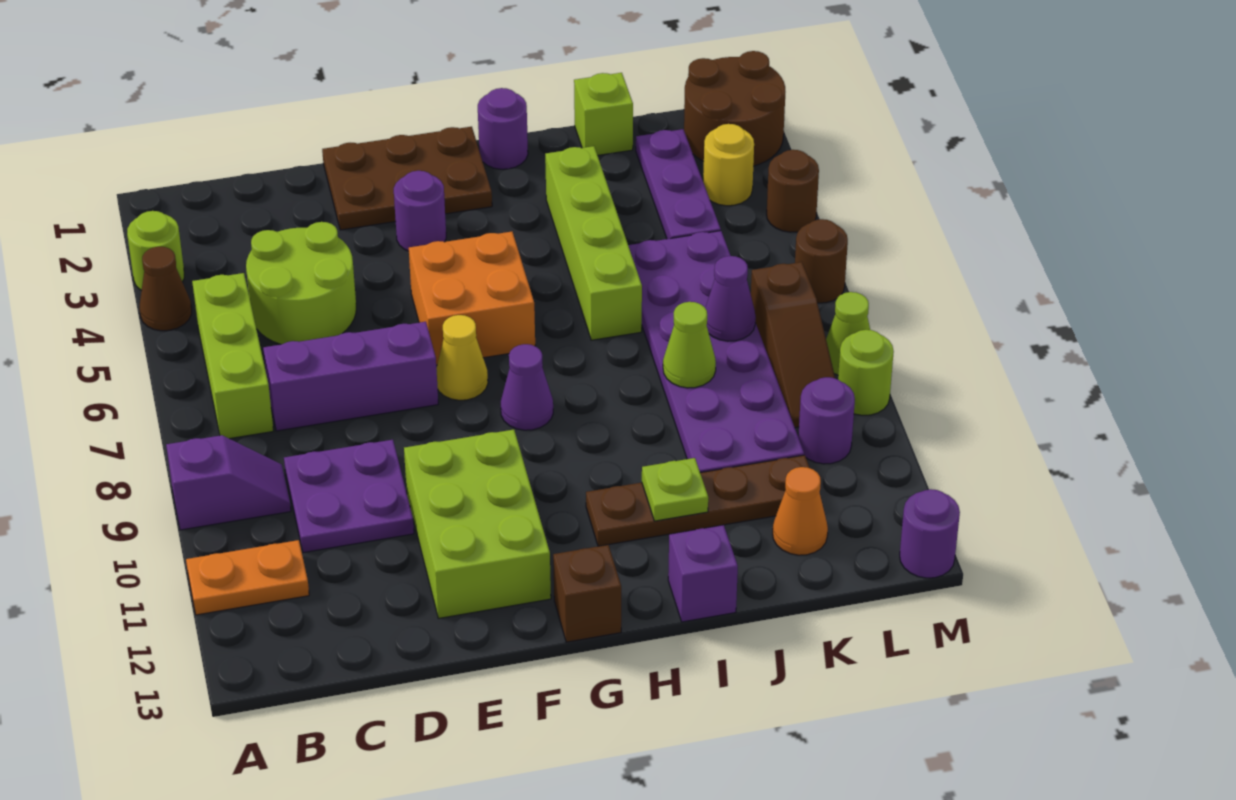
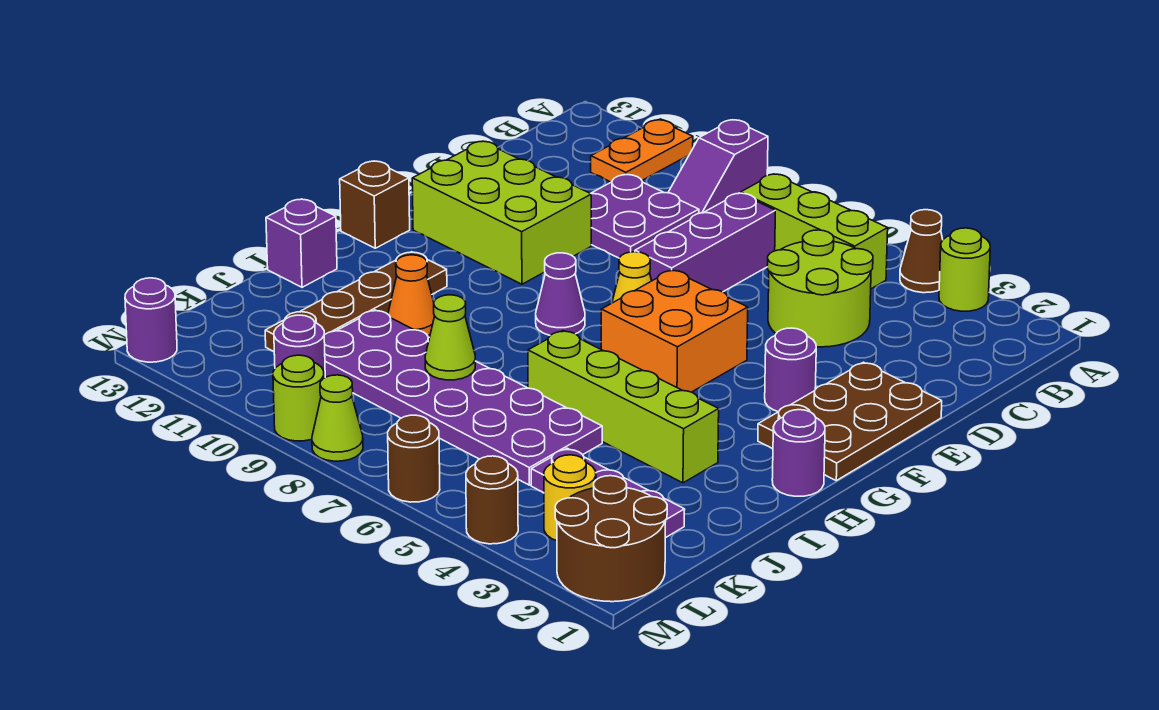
lime 1x1 plate [642,458,708,521] -> none
lime 1x1 brick [574,73,633,155] -> none
purple 1x1 cone [705,256,756,341] -> none
orange 1x1 cone [773,467,828,555] -> orange 1x1 cone moved to [388,255,434,336]
brown 1x3 slope [751,262,835,428] -> none

